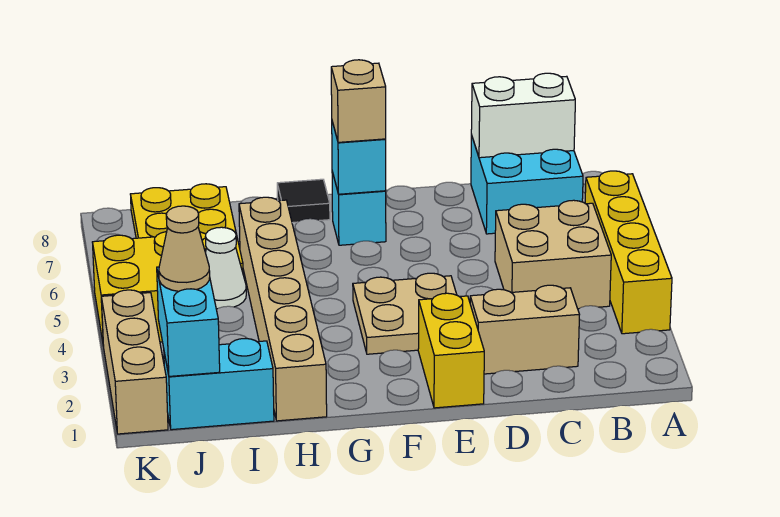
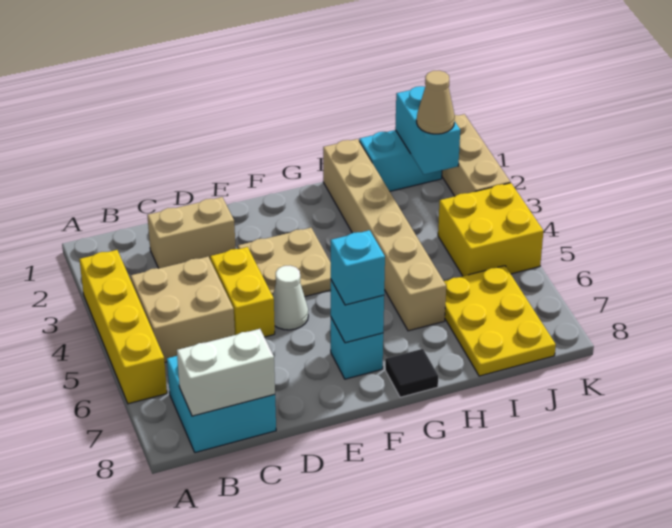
yellow 1x2 brick [418,293,484,408] -> yellow 1x2 brick moved to [210,247,275,337]
tan 1x1 brick [331,60,386,142] -> cyan 1x1 brick [331,230,385,305]
white 1x1 cone [205,227,246,309] -> white 1x1 cone moved to [273,266,308,330]

